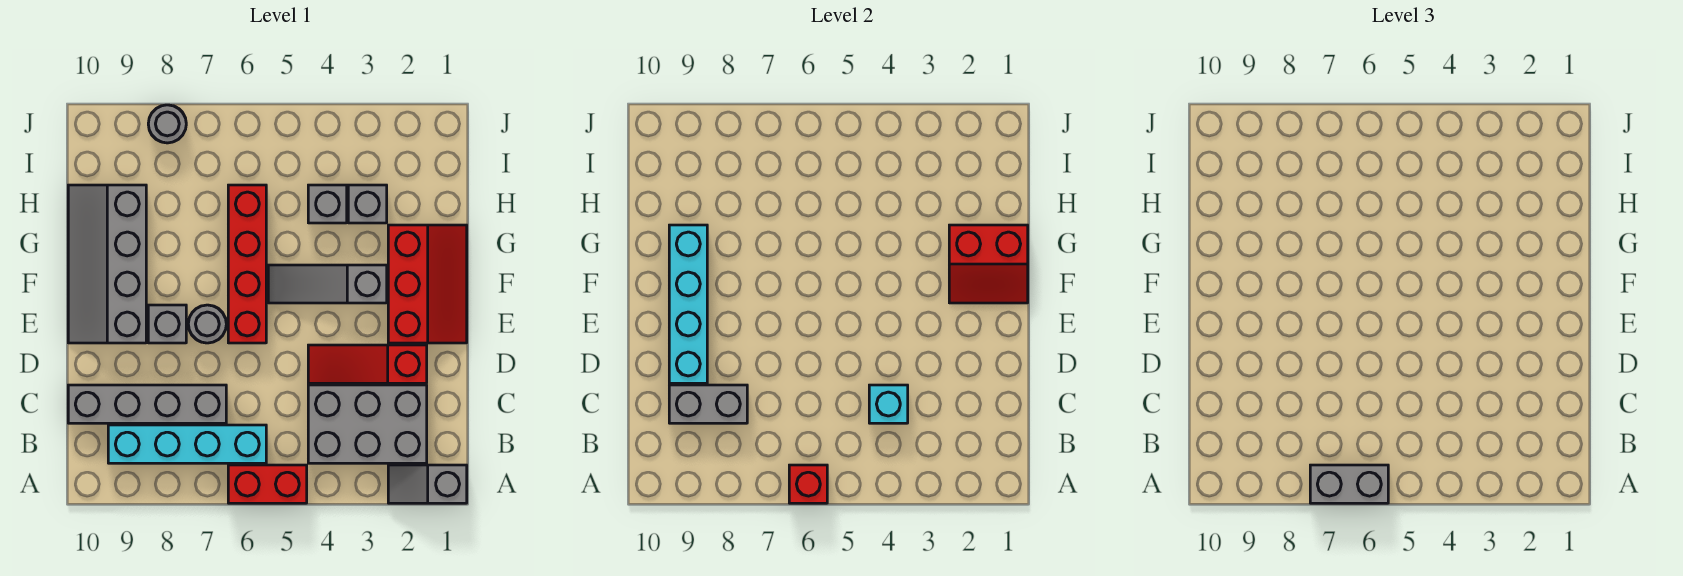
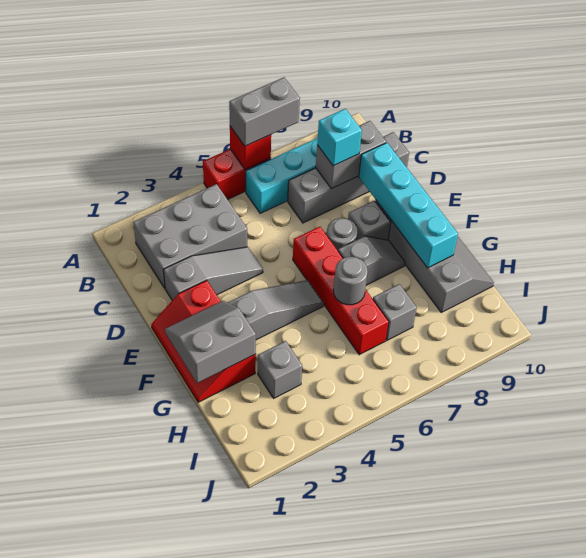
grey 1x2 slope [388,465,467,503] -> grey 1x2 slope moved to [338,236,405,285]
cyan 1x1 brick [869,385,908,423] -> cyan 1x1 brick moved to [317,109,362,166]
red 1x3 slope [308,345,427,383] -> grey 1x3 slope [164,247,263,300]
red 2x2 slope [949,225,1028,303] -> grey 2x2 slope [165,301,256,383]
grey 1x1 brick [308,185,347,223] -> grey 1x1 brick moved to [373,284,417,340]
grey 1x1 round brick [148,105,186,143] -> grey 1x1 round brick moved to [333,257,368,305]

